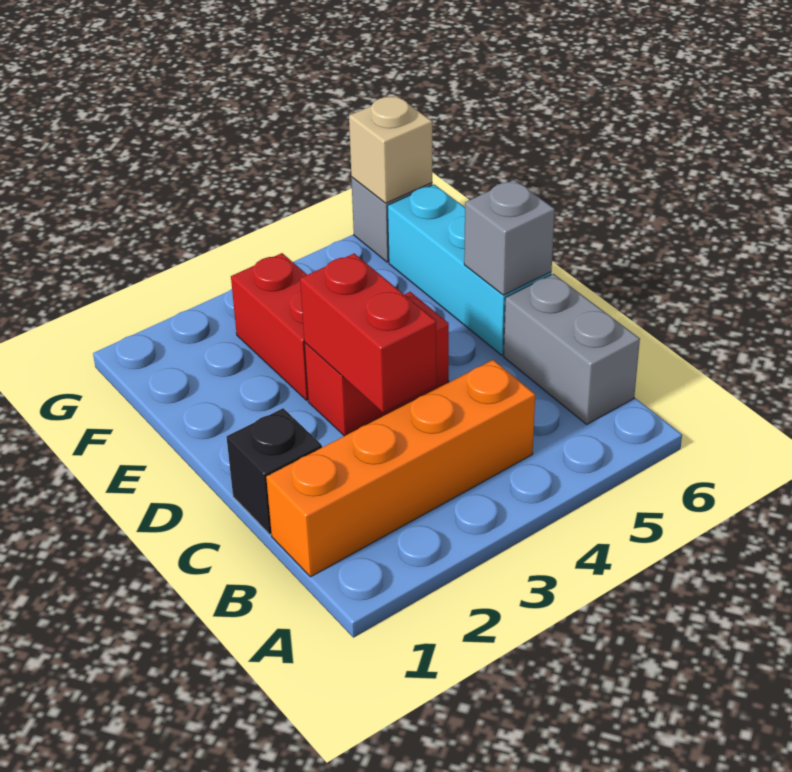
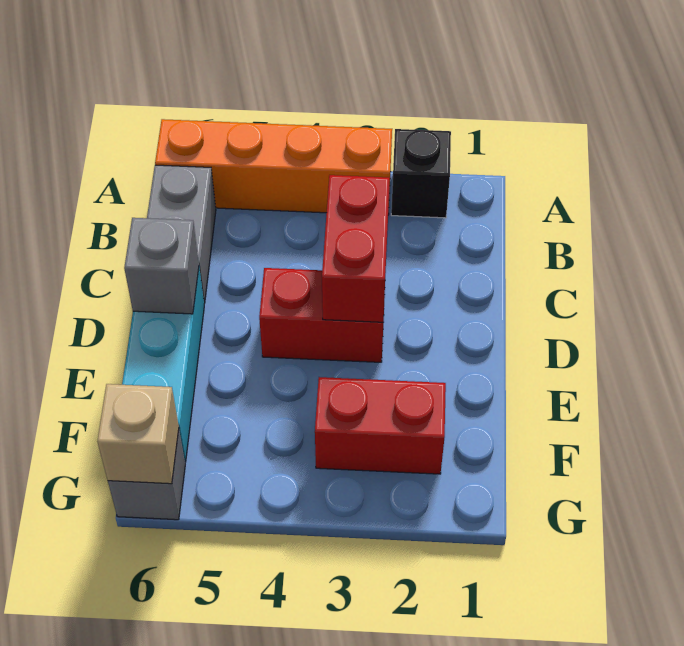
orange 1x4 brick [266,360,535,577] -> orange 1x4 brick moved to [155,119,392,214]
black 1x1 brick [227,408,322,535] -> black 1x1 brick moved to [391,129,451,218]
red 1x2 brick [231,253,308,400] -> red 1x2 brick turned to [315,377,446,474]

